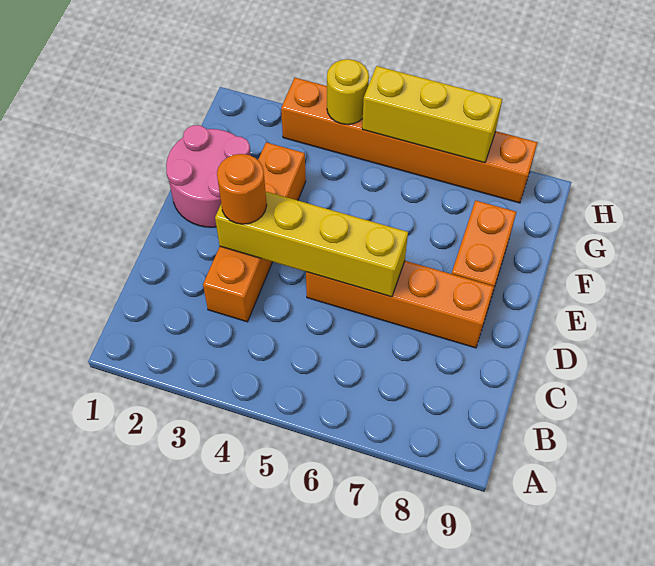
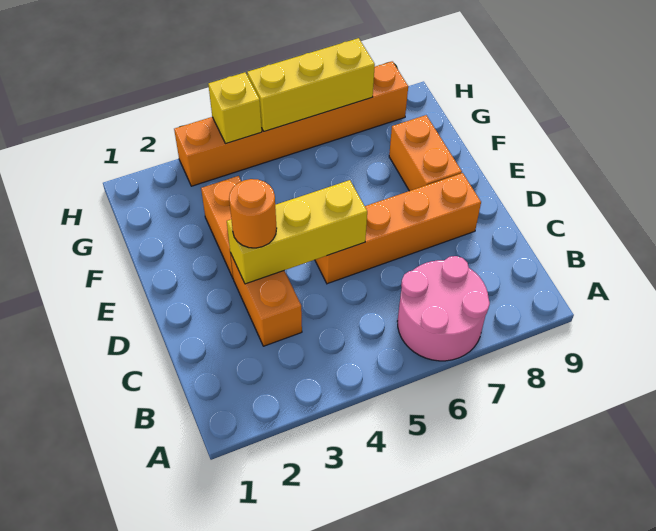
yellow 1x4 brick [215,191,408,297] -> yellow 1x3 brick [227,180,367,284]
pink 2x2 round brick [166,125,251,227] -> pink 2x2 round brick moved to [397,256,490,361]
yellow 1x1 round brick [327,59,369,124] -> yellow 1x1 brick [208,72,262,144]

